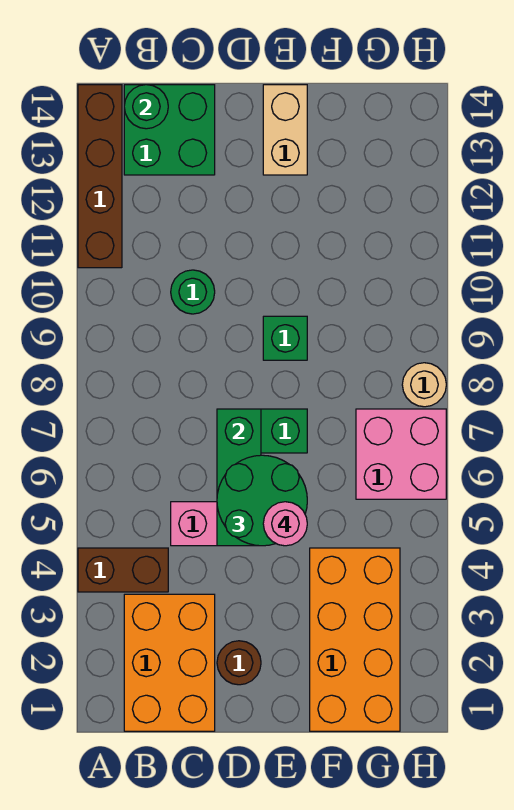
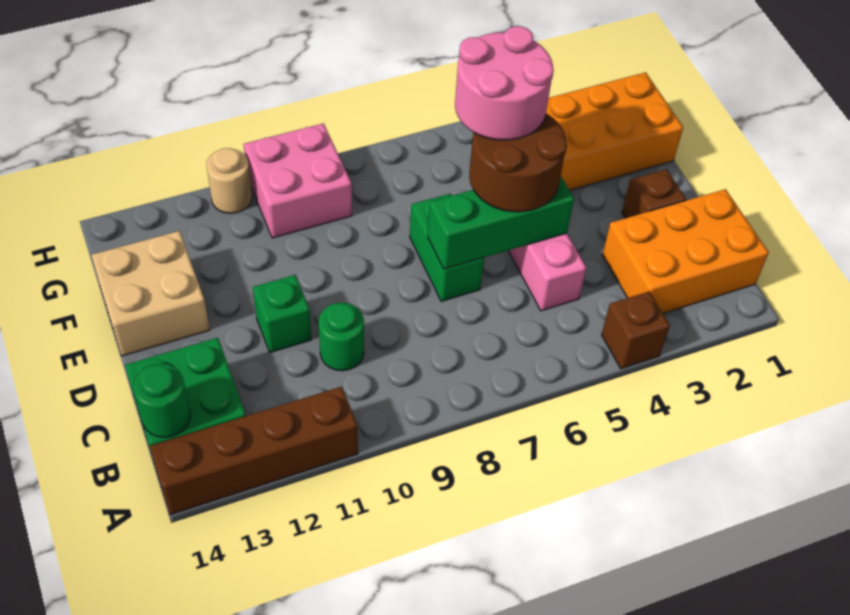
brown 1x2 brick [78,548,168,592] -> brown 1x1 brick [602,292,670,369]
brown 1x1 round brick [217,641,261,685] -> brown 1x1 brick [622,169,686,218]
green 2x2 round brick [217,455,307,546] -> brown 2x2 round brick [469,114,567,212]
pink 1x1 round brick [263,502,307,546] -> pink 2x2 round brick [455,26,554,140]
green 1x1 brick [263,316,307,360] -> green 1x1 brick moved to [253,275,311,352]
tan 1x2 brick [263,85,307,175] -> tan 2x2 brick [91,231,210,356]
pink 2x2 brick [356,409,446,499] -> pink 2x2 brick moved to [244,123,352,238]
tan 1x1 round brick [402,363,446,407] -> tan 1x1 round brick moved to [206,148,252,213]

